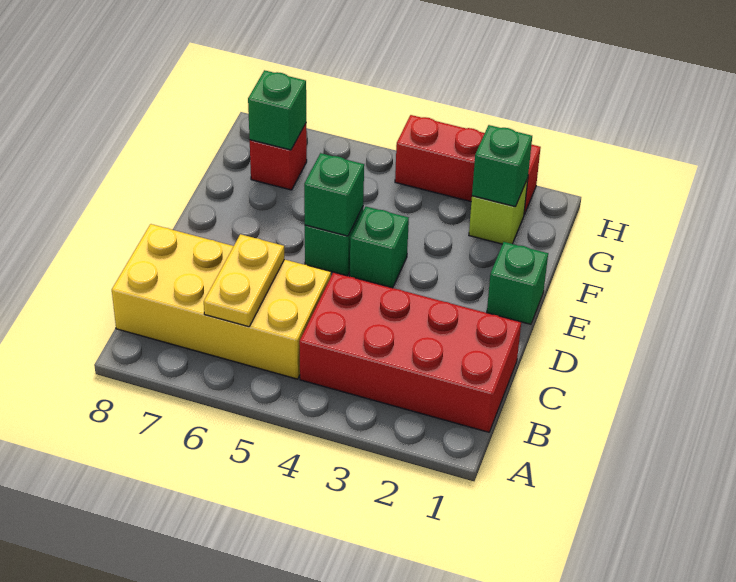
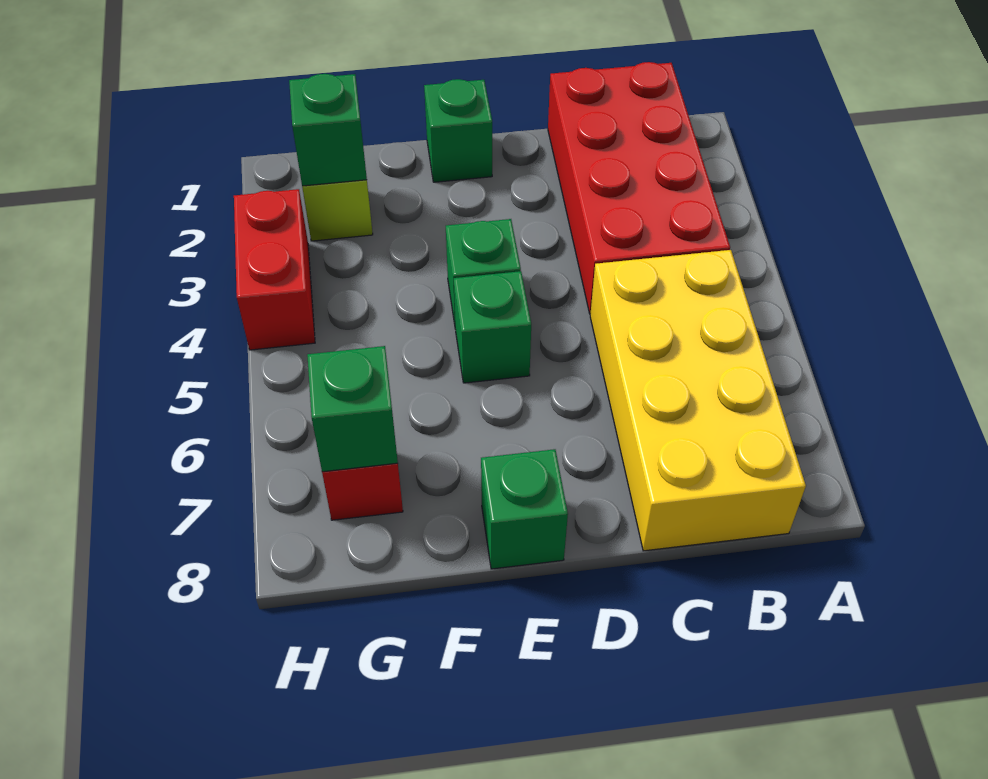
yellow 1x2 plate [204,234,284,327] -> none
green 1x1 brick [304,153,364,236] -> green 1x1 brick moved to [481,449,568,569]
red 1x3 brick [395,115,541,214] -> red 1x2 brick [234,189,315,350]

